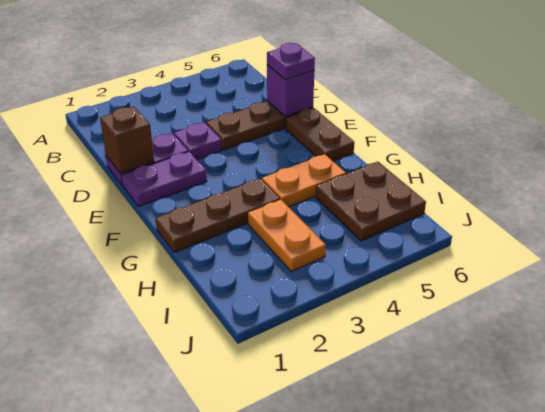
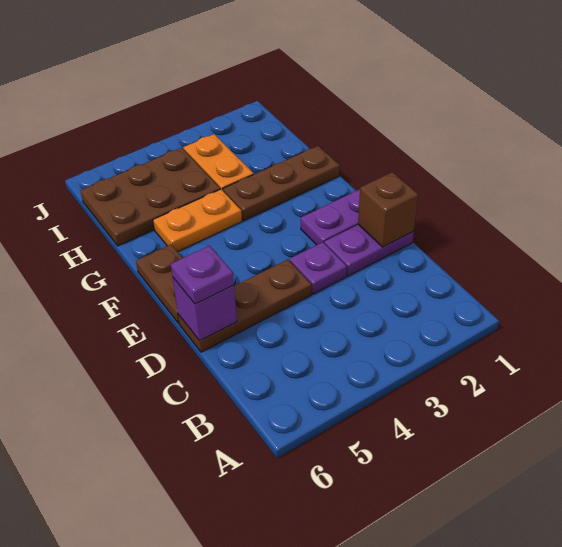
brown 2x2 plate [316,162,426,241] -> brown 2x3 plate [80,148,220,246]

